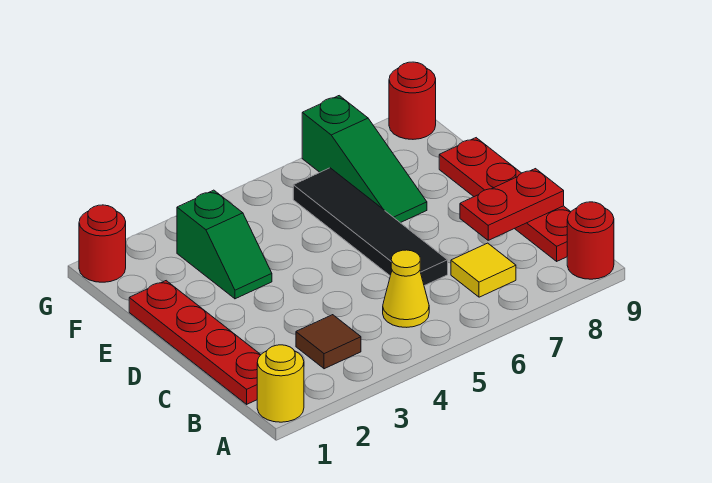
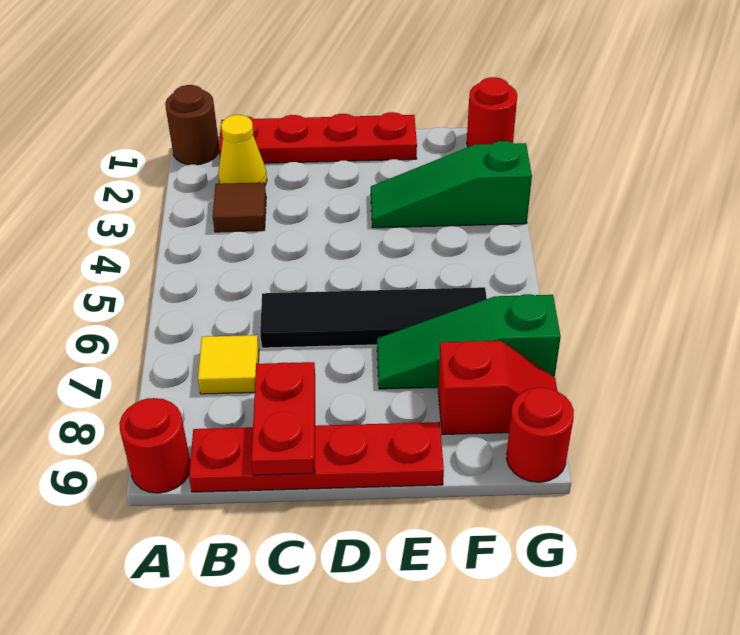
yellow 1x1 round brick [257,345,304,422] -> brown 1x1 round brick [165,85,219,165]
yellow 1x1 cone [383,250,429,327] -> yellow 1x1 cone moved to [218,115,267,185]
green 1x2 slope [177,190,272,299] -> green 1x3 slope [371,141,532,228]
none -> red 1x2 slope [438,341,557,435]

